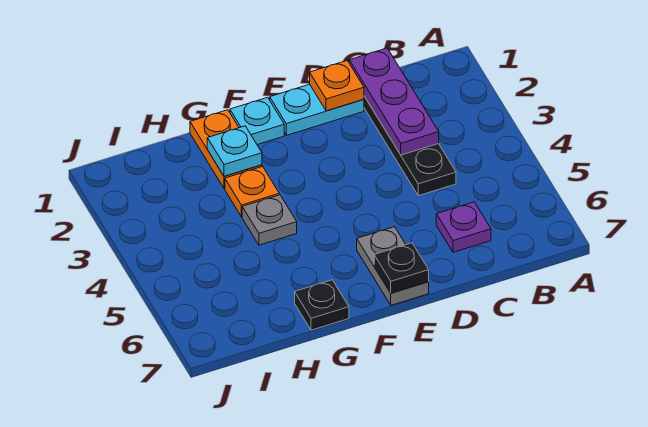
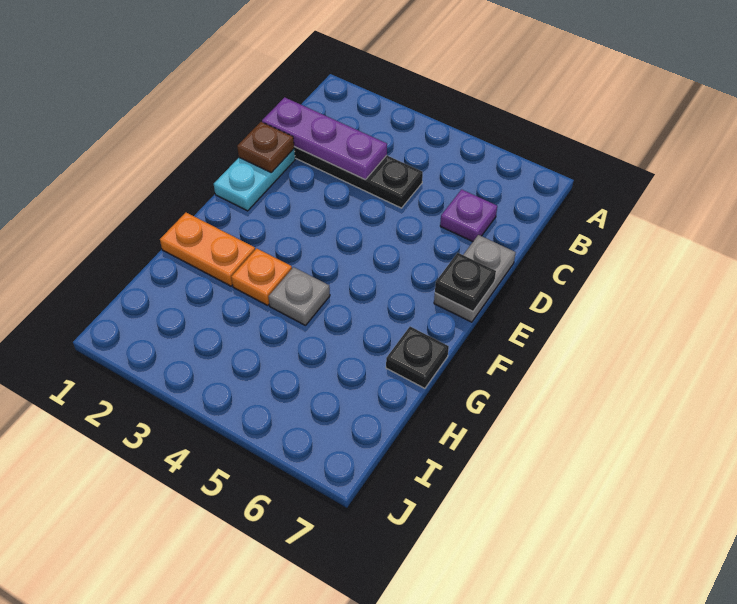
orange 1x1 plate [310,61,364,111] -> brown 1x1 plate [237,122,294,173]
grey 1x2 plate [357,227,429,305] -> grey 1x2 plate turned to [434,235,516,322]
cyan 1x1 plate [230,97,284,145] -> none
cyan 1x1 plate [207,126,262,176] -> none

